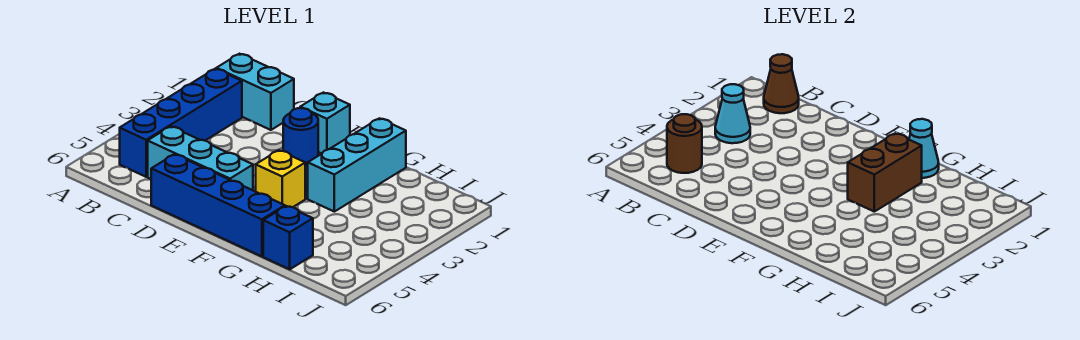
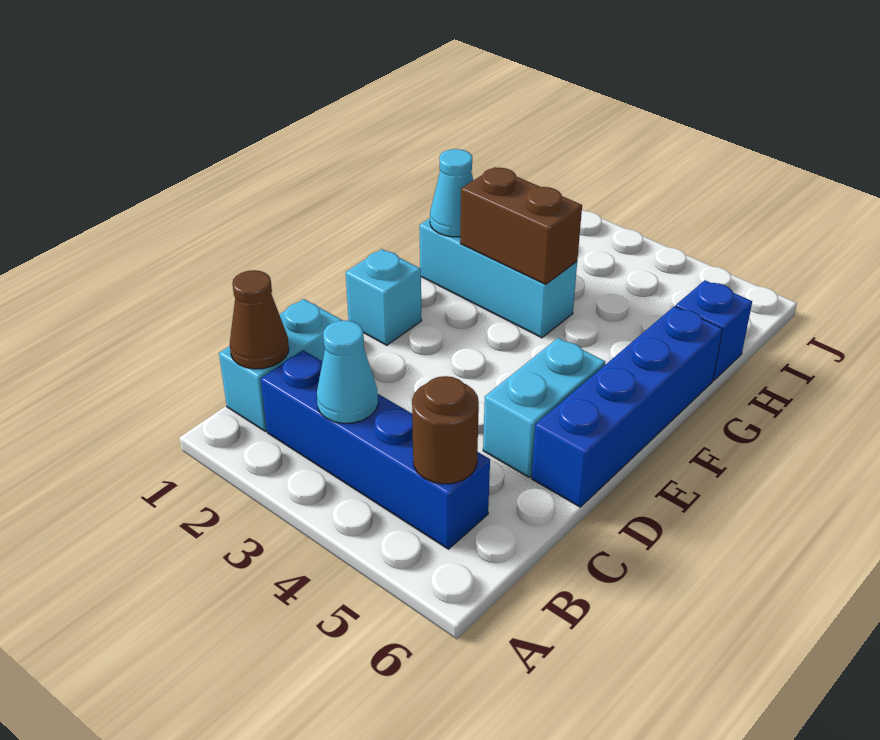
cyan 1x3 brick [148,126,253,190] -> cyan 1x2 brick [483,338,605,477]
blue 1x1 round brick [283,108,318,167] -> none
yellow 1x1 brick [256,150,305,207] -> none

